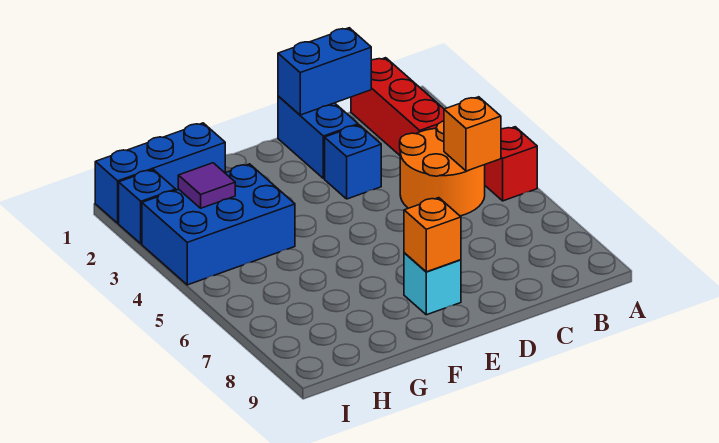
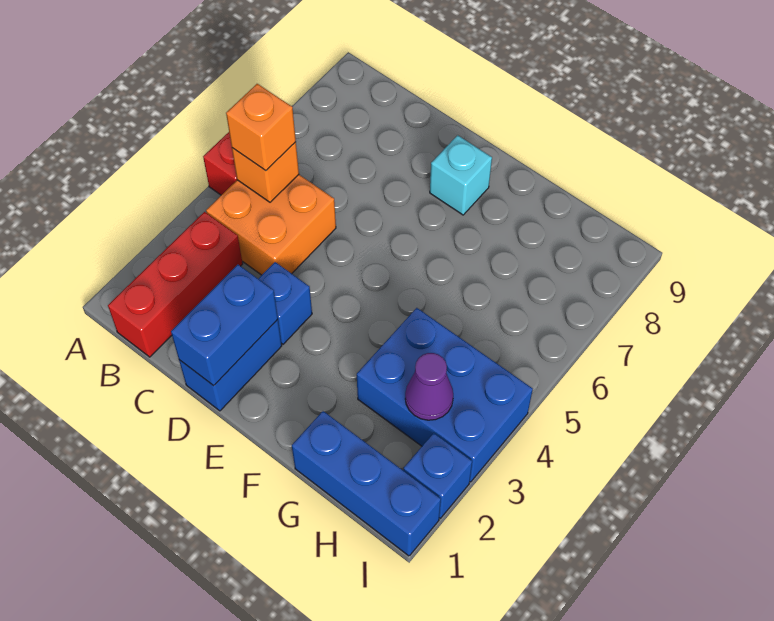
orange 2x2 round brick [400,121,485,216] -> orange 2x2 brick [206,175,336,275]
blue 1x2 brick [278,28,371,115] -> blue 1x2 brick turned to [171,265,278,386]
orange 1x1 brick [404,198,461,272] -> orange 1x1 brick moved to [226,84,296,171]
purple 1x1 tile [178,163,235,208] -> purple 1x1 cone [405,353,453,420]

